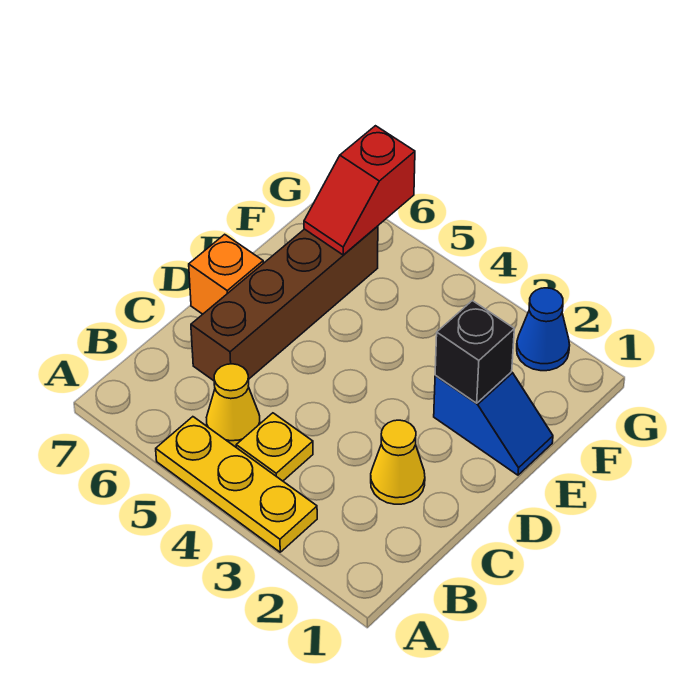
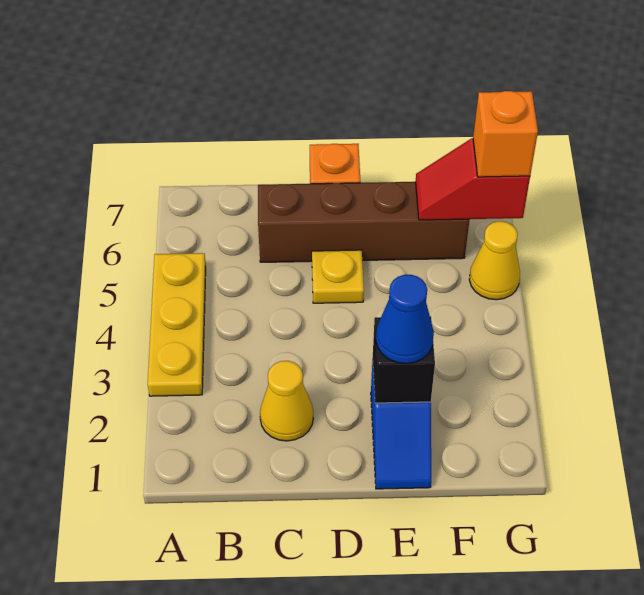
yellow 1x1 plate [236,413,313,481] -> yellow 1x1 plate moved to [312,250,364,303]
yellow 1x1 cone [207,364,260,447] -> yellow 1x1 cone moved to [469,221,520,300]
blue 1x1 cone [517,288,570,371] -> blue 1x1 cone moved to [376,275,434,363]
none -> orange 1x1 brick [473,91,538,177]

